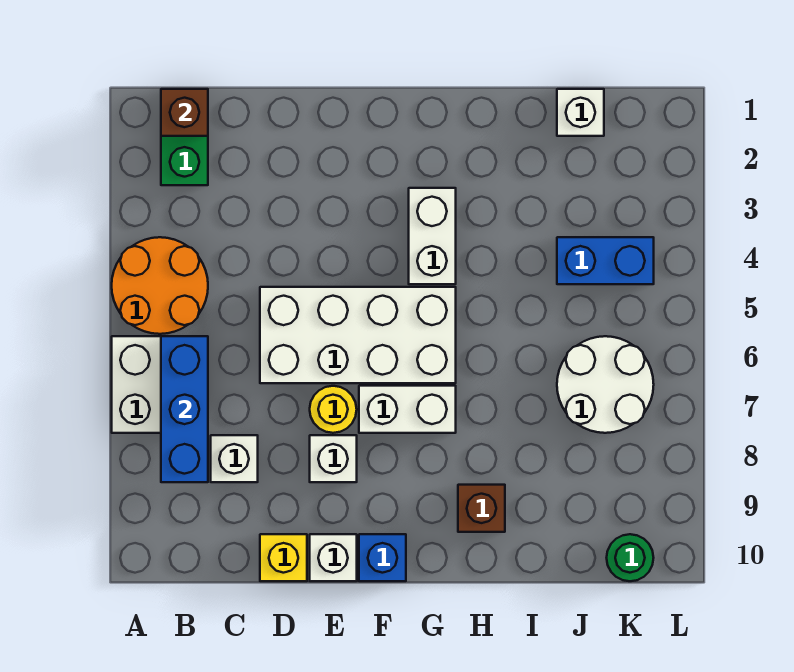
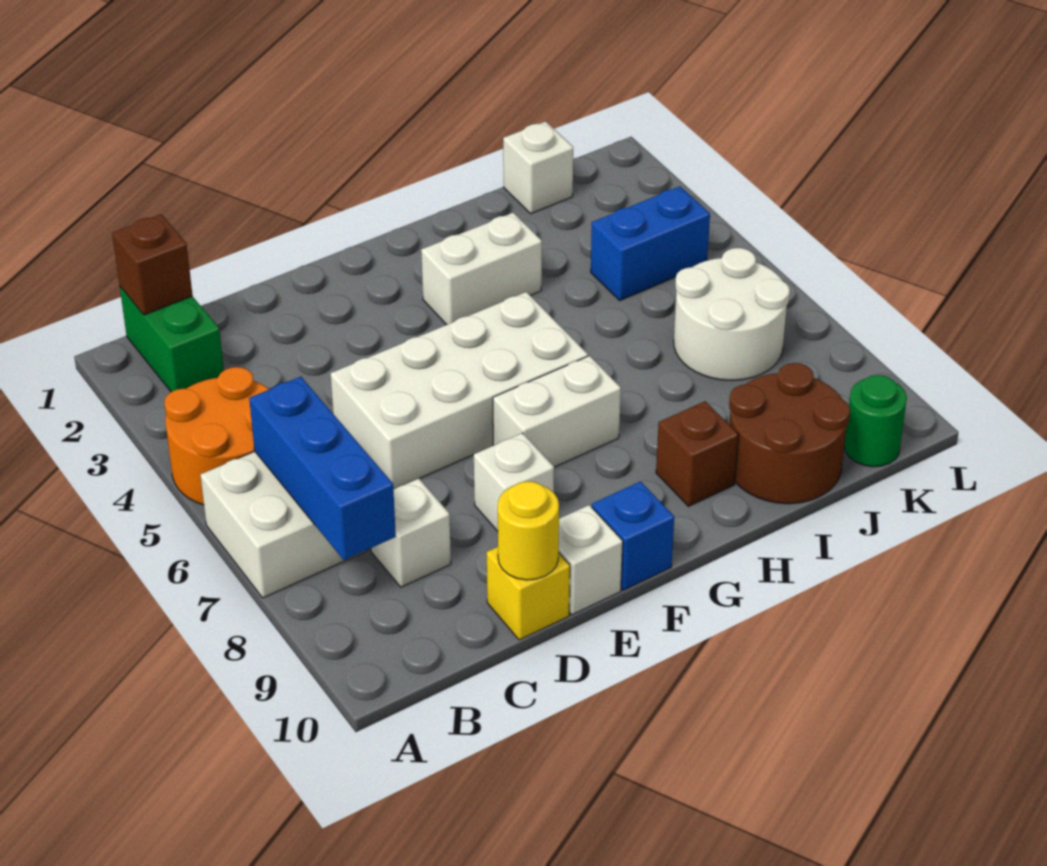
yellow 1x1 round brick [310,386,357,433] -> yellow 1x1 round brick moved to [498,481,559,580]
white 1x2 brick [409,188,456,284] -> white 1x2 brick turned to [421,213,542,325]
none -> brown 2x2 round brick [729,363,850,504]

